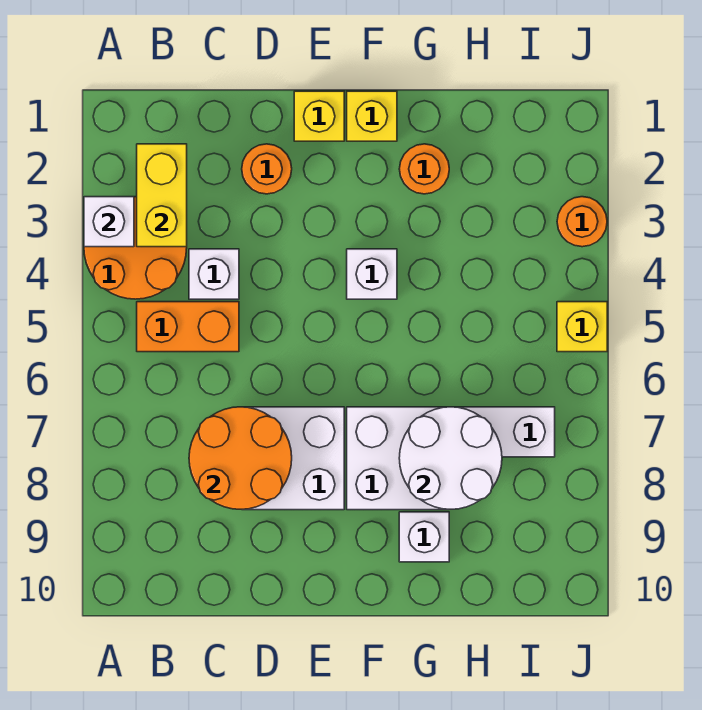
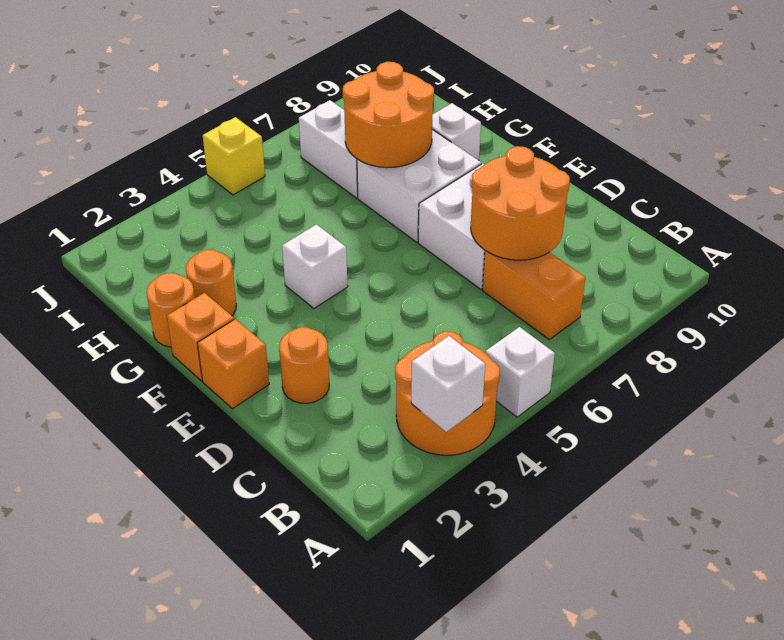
yellow 1x2 brick [137,144,187,247] -> none
orange 1x2 brick [137,302,239,352] -> orange 1x2 brick moved to [483,251,585,339]
white 1x1 brick [189,249,239,299] -> white 1x1 brick moved to [485,327,555,417]
yellow 1x1 brick [294,91,344,141] -> orange 1x1 brick [197,319,269,409]
yellow 1x1 brick [347,91,397,141] -> orange 1x1 brick [167,293,234,381]
white 2x2 round brick [399,407,502,509] -> orange 2x2 round brick [343,62,434,168]
orange 1x1 round brick [557,197,607,247] -> orange 1x1 round brick moved to [146,273,195,347]

